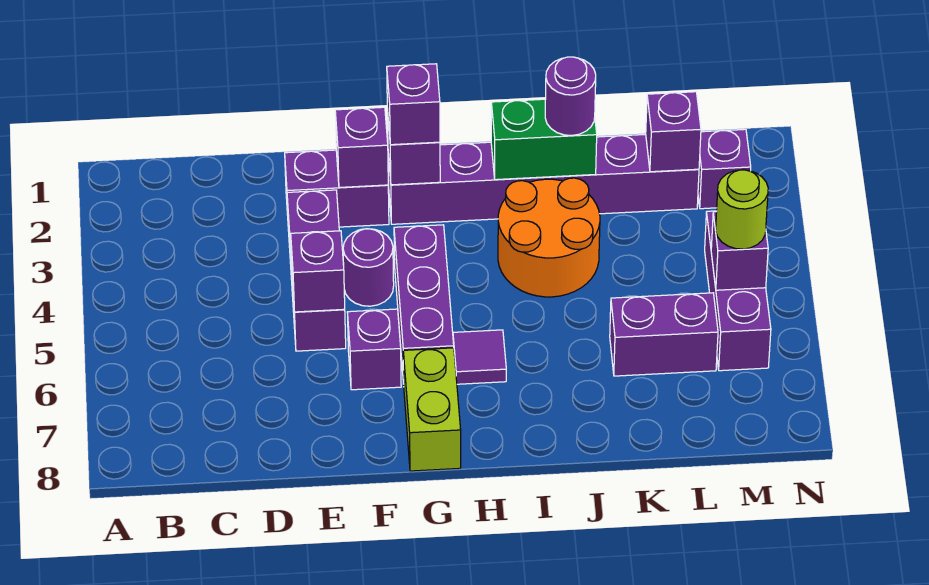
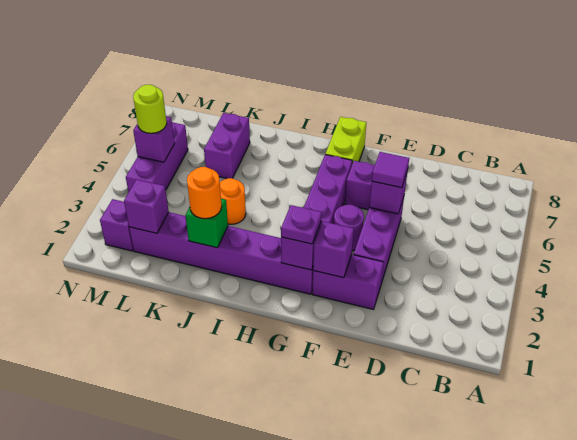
purple 1x1 brick [387,64,440,145] -> purple 1x1 plate [281,205,322,244]
purple 1x1 tile [453,330,506,384] -> purple 1x1 tile moved to [372,152,409,188]
green 1x2 brick [491,99,597,180] -> green 1x1 brick [185,199,228,248]
orange 2x2 round brick [498,178,600,297] -> orange 1x1 round brick [220,178,246,224]
purple 1x1 round brick [545,57,596,136] -> orange 1x1 round brick [187,167,222,219]
purple 1x2 brick [610,293,718,376] -> purple 1x2 brick turned to [204,113,250,179]

